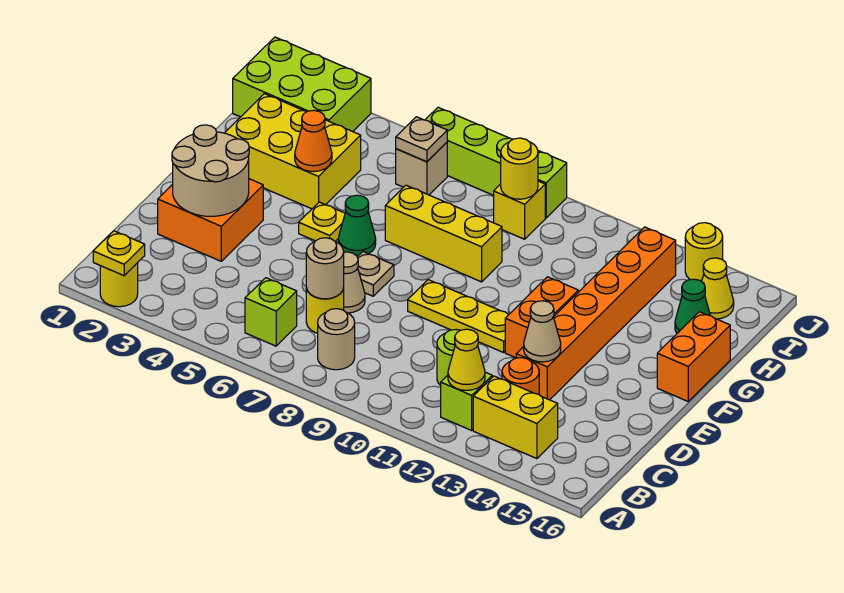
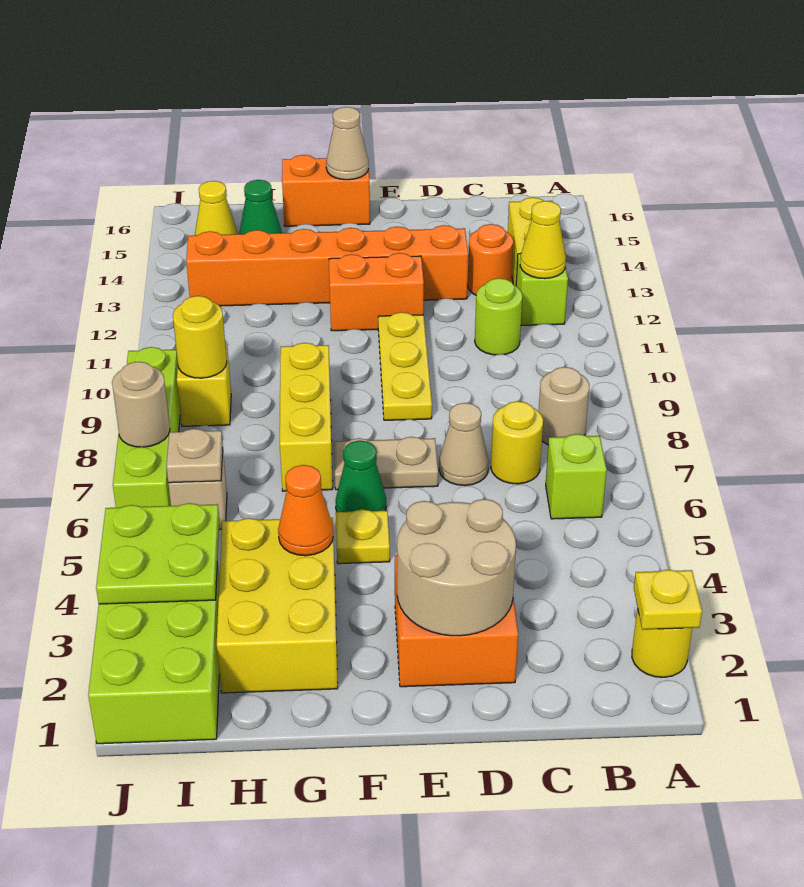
tan 1x1 round brick [306,238,344,299] -> tan 1x1 round brick moved to [112,362,170,447]
tan 1x1 cone [524,301,561,362] -> tan 1x1 cone moved to [326,107,369,180]
tan 1x1 plate [357,252,394,296] -> tan 1x2 plate [334,437,438,490]
none -> lime 2x2 plate [96,503,219,604]
yellow 1x1 round brick [685,223,723,282] -> none

